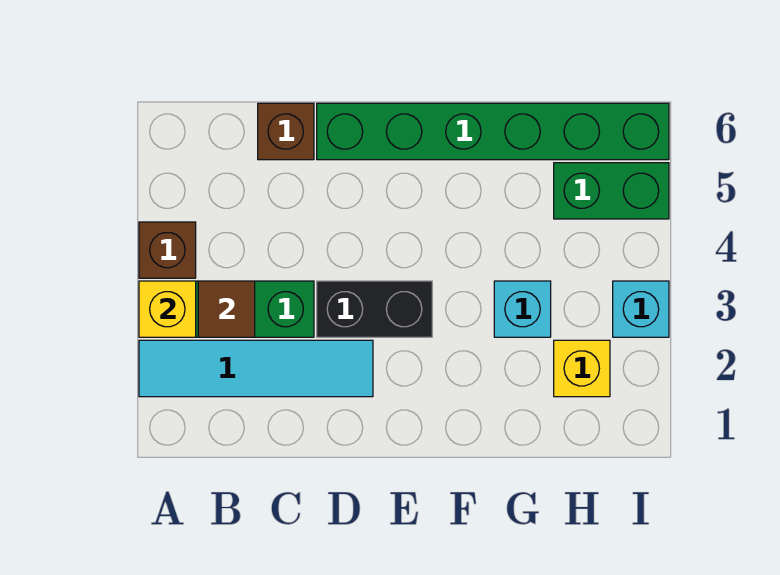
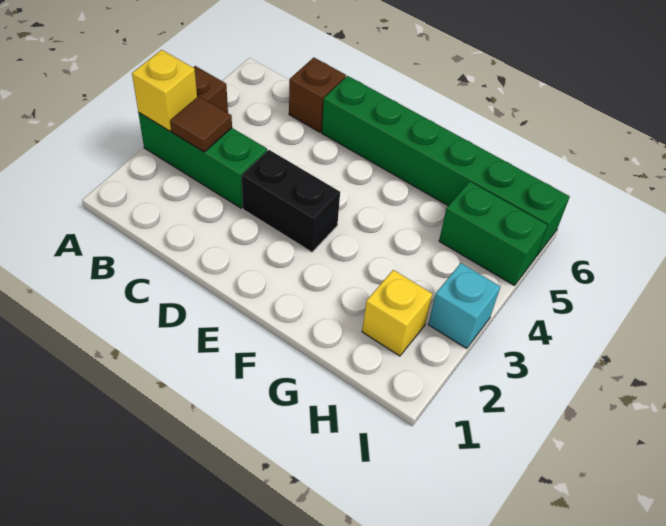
cyan 1x4 tile [139,340,373,397] -> none
cyan 1x1 brick [494,281,551,337] -> none

